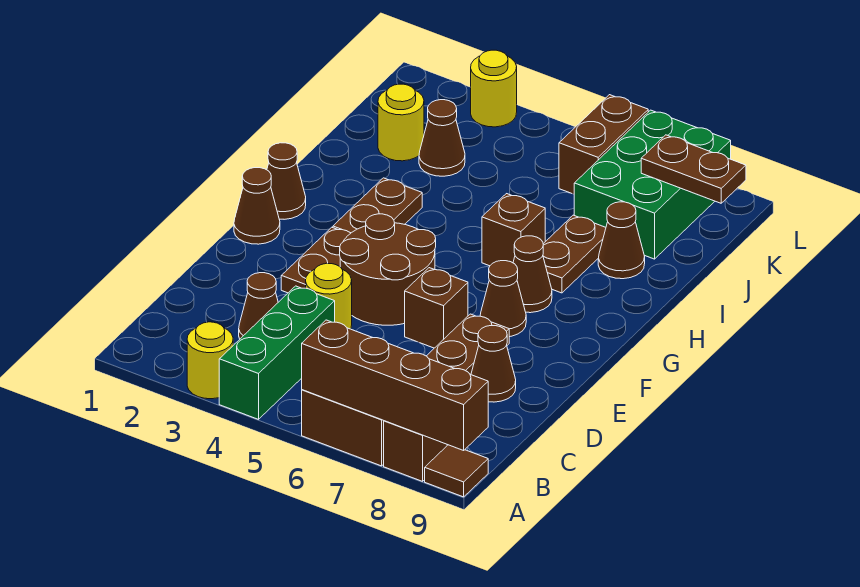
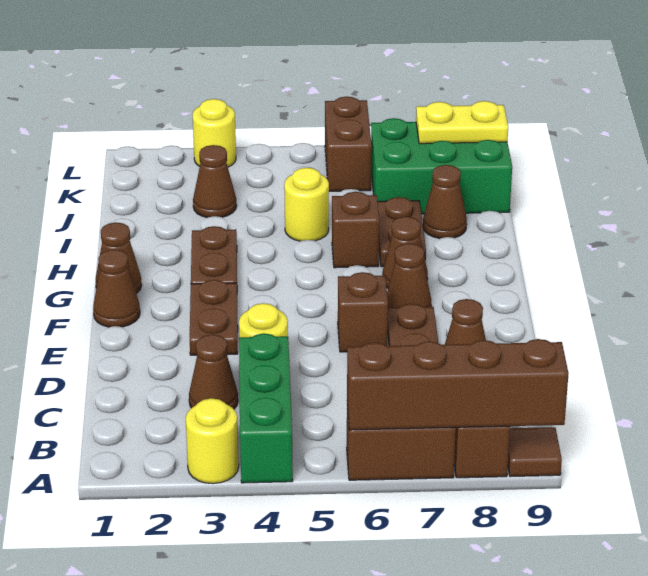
brown 2x2 round brick [340,214,436,325] -> none
yellow 1x1 round brick [378,84,424,161] -> yellow 1x1 round brick moved to [284,168,329,241]
green 2x3 brick [574,110,731,259] -> green 2x3 brick turned to [371,118,512,214]
brown 1x2 plate [641,135,746,203] -> yellow 1x2 plate [416,101,508,144]

